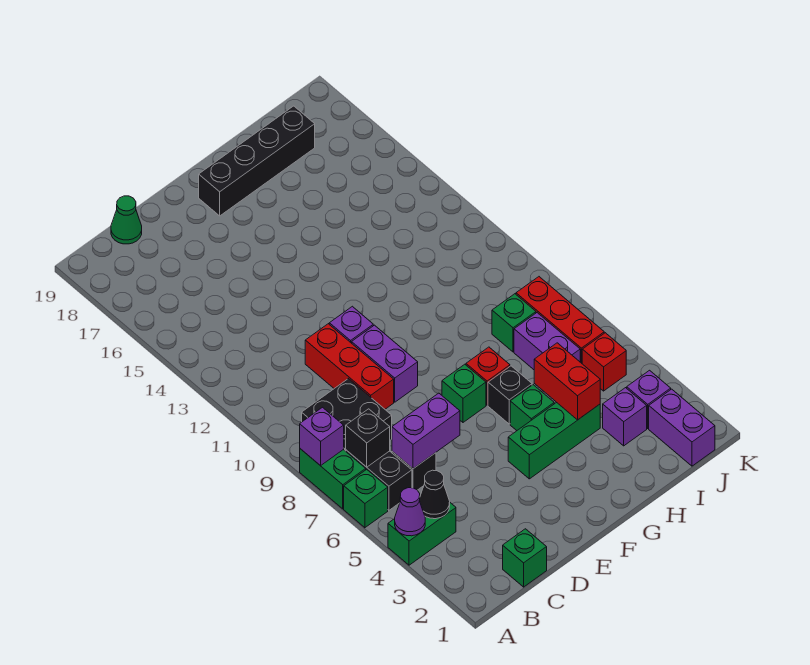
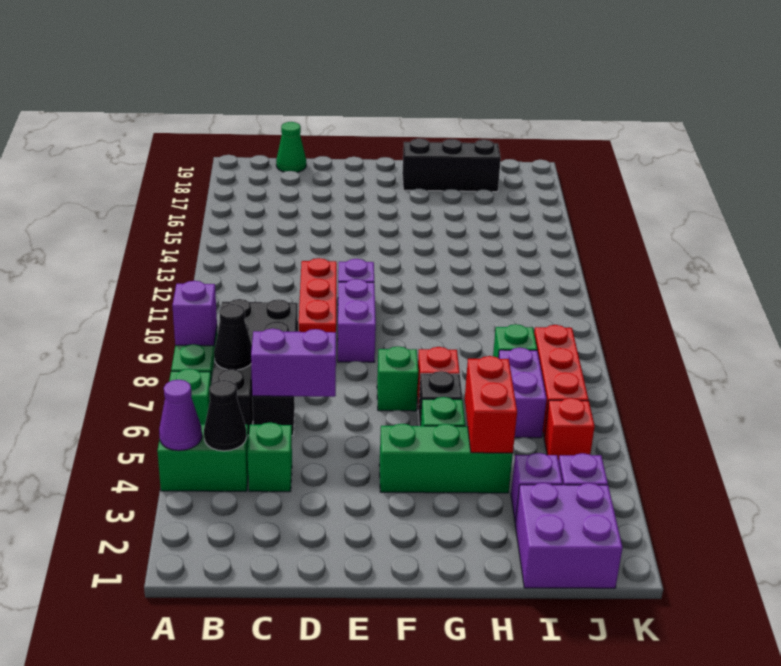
black 1x1 brick [346,409,390,467] -> black 1x1 cone [214,304,252,370]
green 1x1 brick [503,529,547,587] -> green 1x1 brick moved to [248,422,292,492]
black 1x4 brick [199,106,315,216] -> black 1x3 brick [402,139,501,192]
purple 1x2 brick [649,389,715,466] -> purple 2x2 brick [515,483,623,588]

